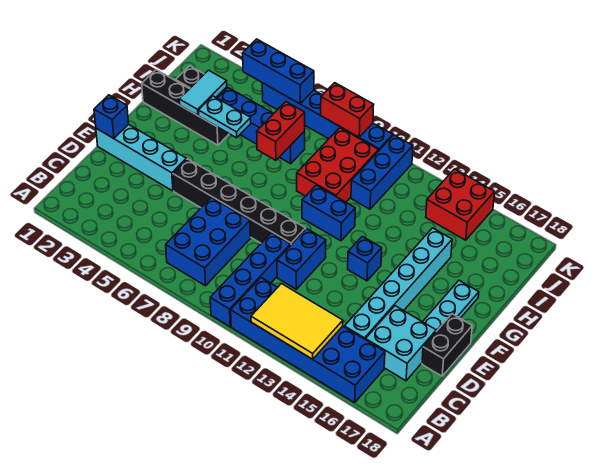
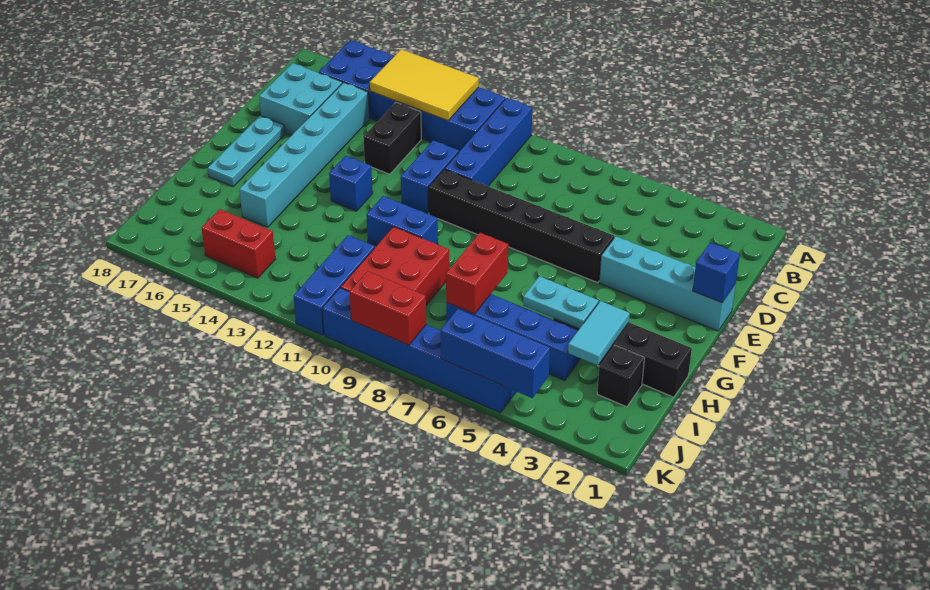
blue 2x3 brick [166,197,251,286] -> none
black 1x2 brick [422,314,472,376] -> black 1x2 brick moved to [363,102,421,174]
red 2x2 brick [426,169,495,240] -> red 1x2 brick [202,209,275,278]

